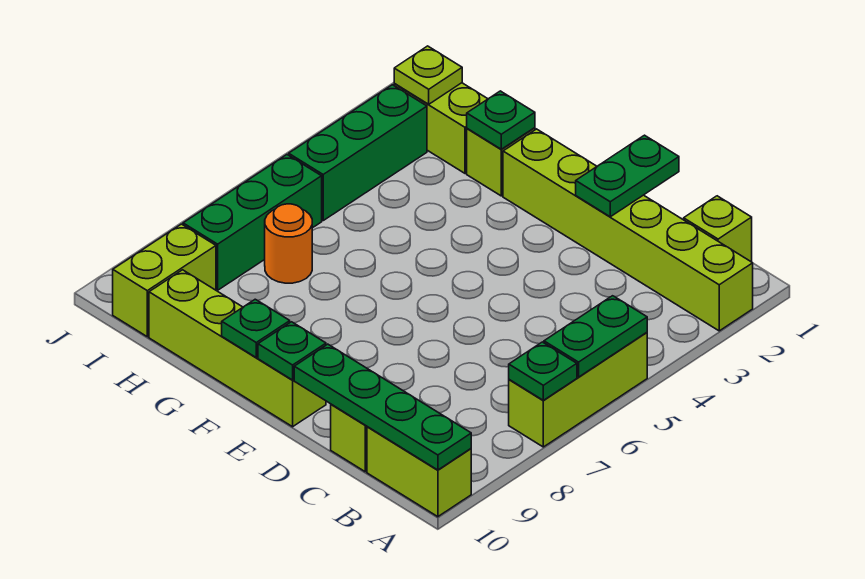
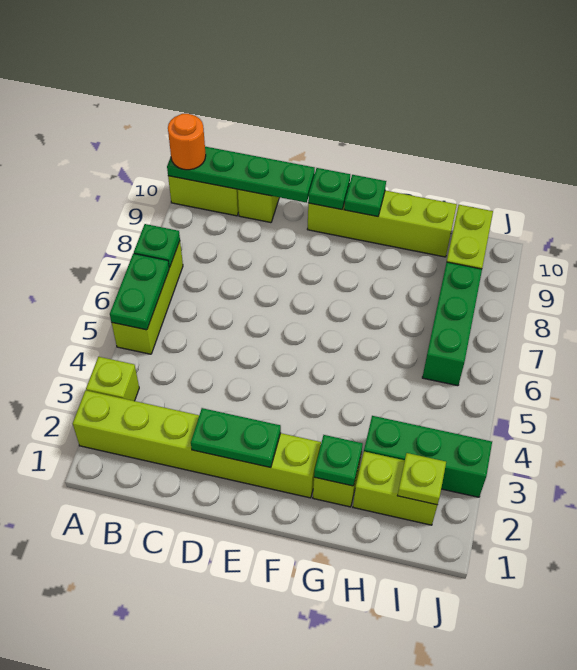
lime 1x1 brick [684,196,752,262] -> lime 1x1 brick moved to [86,357,139,401]
green 1x2 plate [576,135,679,217] -> green 1x2 plate turned to [191,408,281,468]
orange 1x1 round brick [265,204,312,283] -> orange 1x1 round brick moved to [168,114,206,170]
green 1x3 brick [289,85,427,220] -> green 1x3 brick turned to [364,416,492,497]

